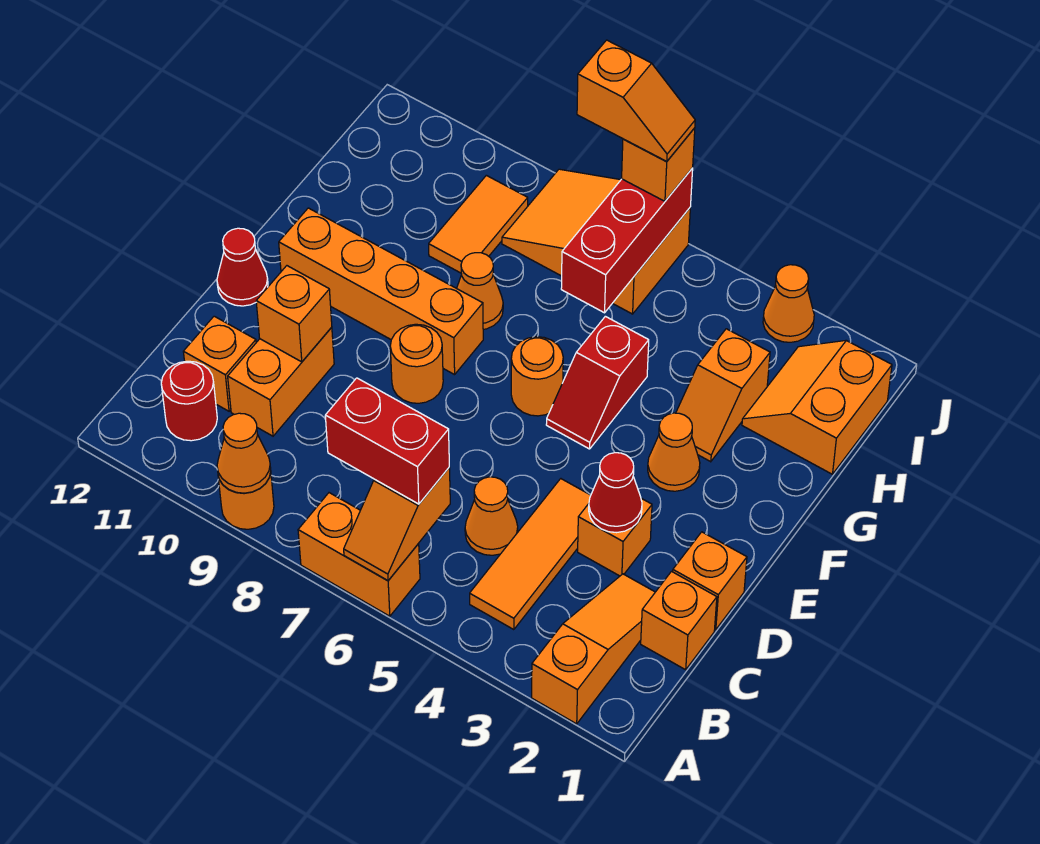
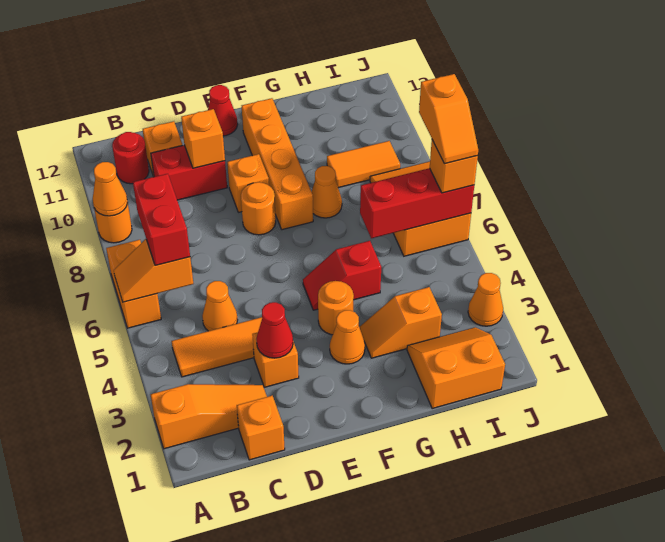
orange 1x2 brick [228,327,334,436] -> red 1x2 brick [151,145,227,200]
orange 1x1 brick [673,532,747,630] -> orange 1x1 brick moved to [227,154,269,212]
orange 1x1 round brick [511,337,563,416] -> orange 1x1 round brick moved to [318,281,354,335]

